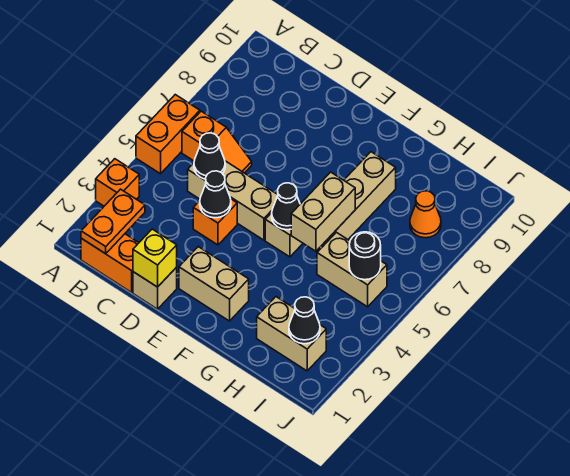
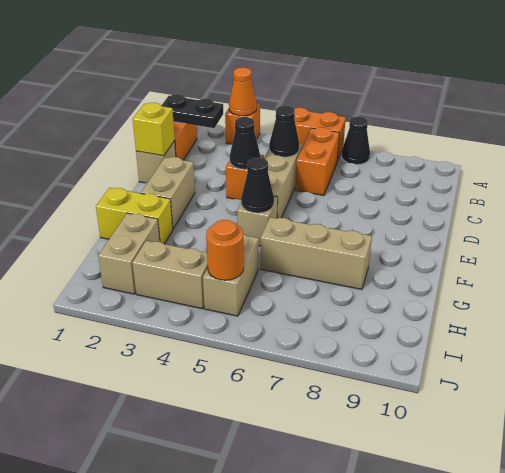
orange 1x2 plate [81,189,145,254] -> black 1x2 plate [161,94,223,128]
orange 1x2 slope [182,111,252,173] -> orange 1x2 brick [295,127,339,195]
none -> yellow 1x2 brick [96,188,173,244]
tan 1x2 brick [291,172,355,251] -> tan 1x2 brick moved to [132,241,208,309]
black 1x1 cone [289,297,320,344] -> black 1x1 cone moved to [342,117,370,165]
black 1x1 round brick [349,232,381,280] -> orange 1x1 round brick [206,220,244,280]
orange 1x1 cone [410,191,441,238] -> orange 1x1 cone moved to [229,68,257,116]

